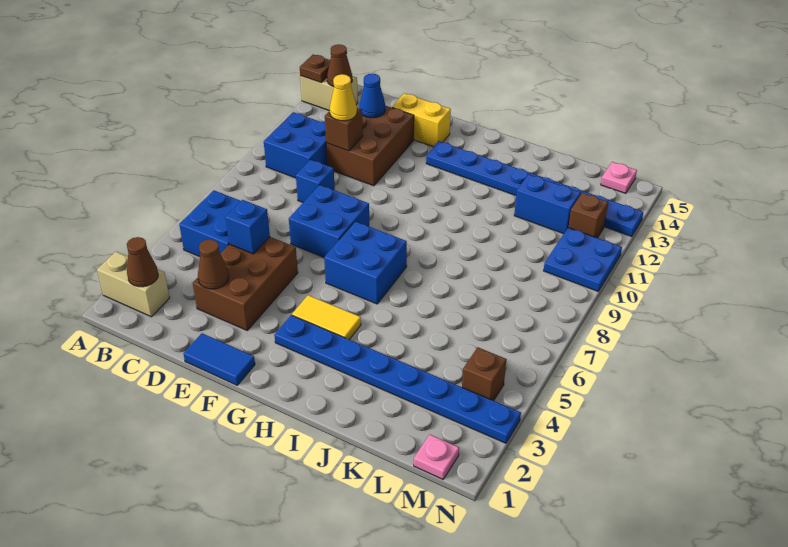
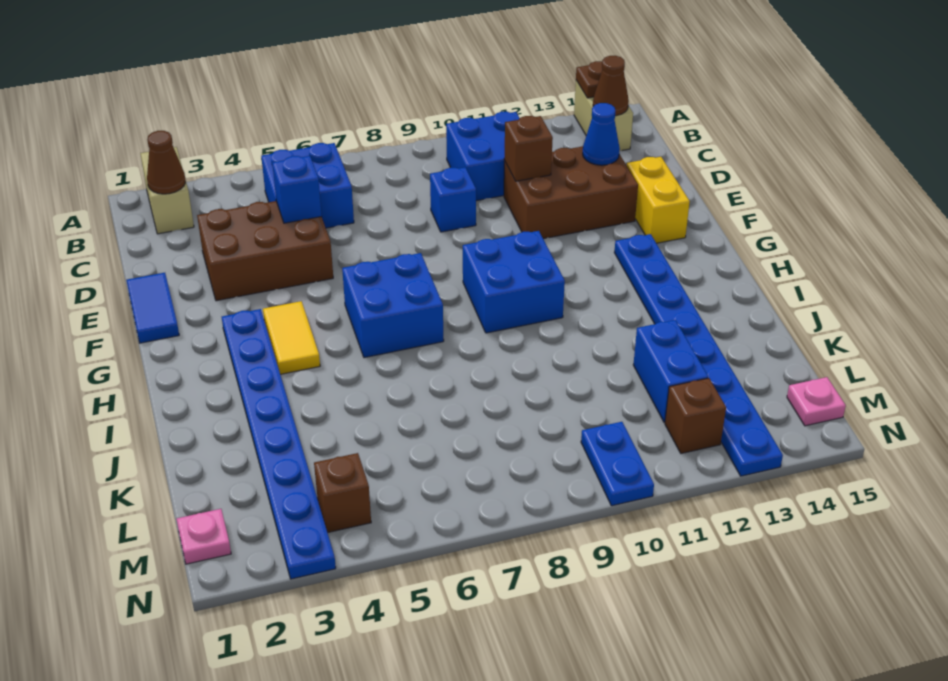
brown 1x1 cone [198,239,229,289] -> none
yellow 1x1 cone [330,74,357,121] -> none
blue 2x2 brick [289,185,369,257] -> blue 2x2 brick moved to [463,231,565,333]
blue 2x2 plate [544,228,622,291] -> blue 1x2 plate [581,422,654,506]

